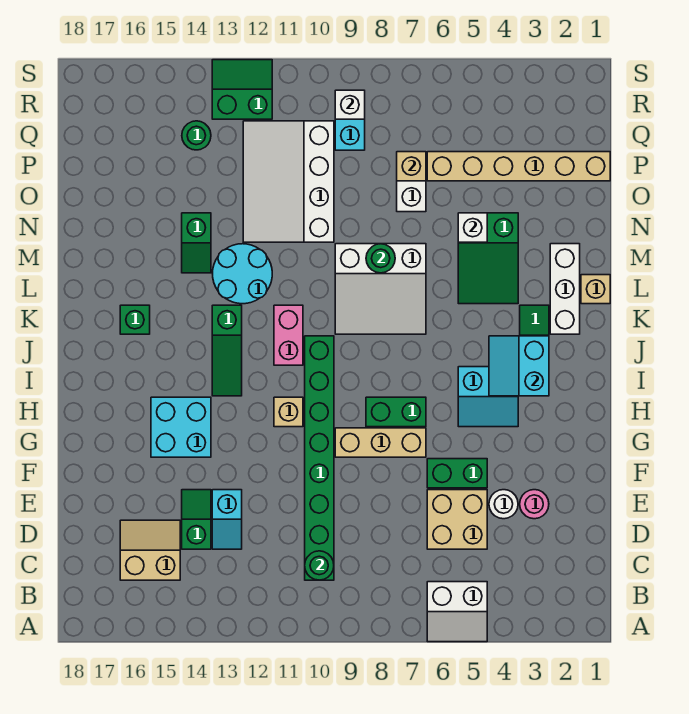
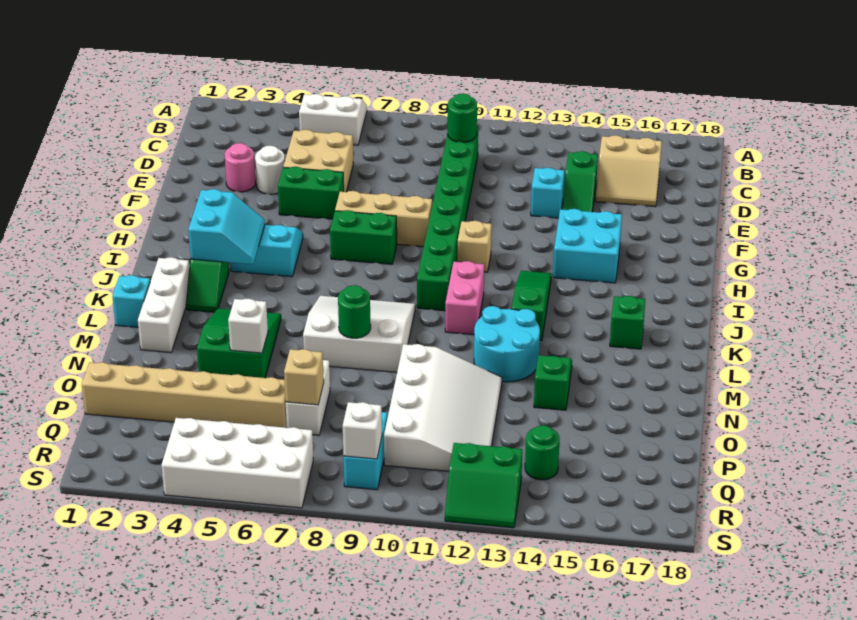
tan 1x1 brick [581,275,610,304] -> cyan 1x1 brick [112,275,150,327]
none -> white 2x4 brick [161,418,313,508]

